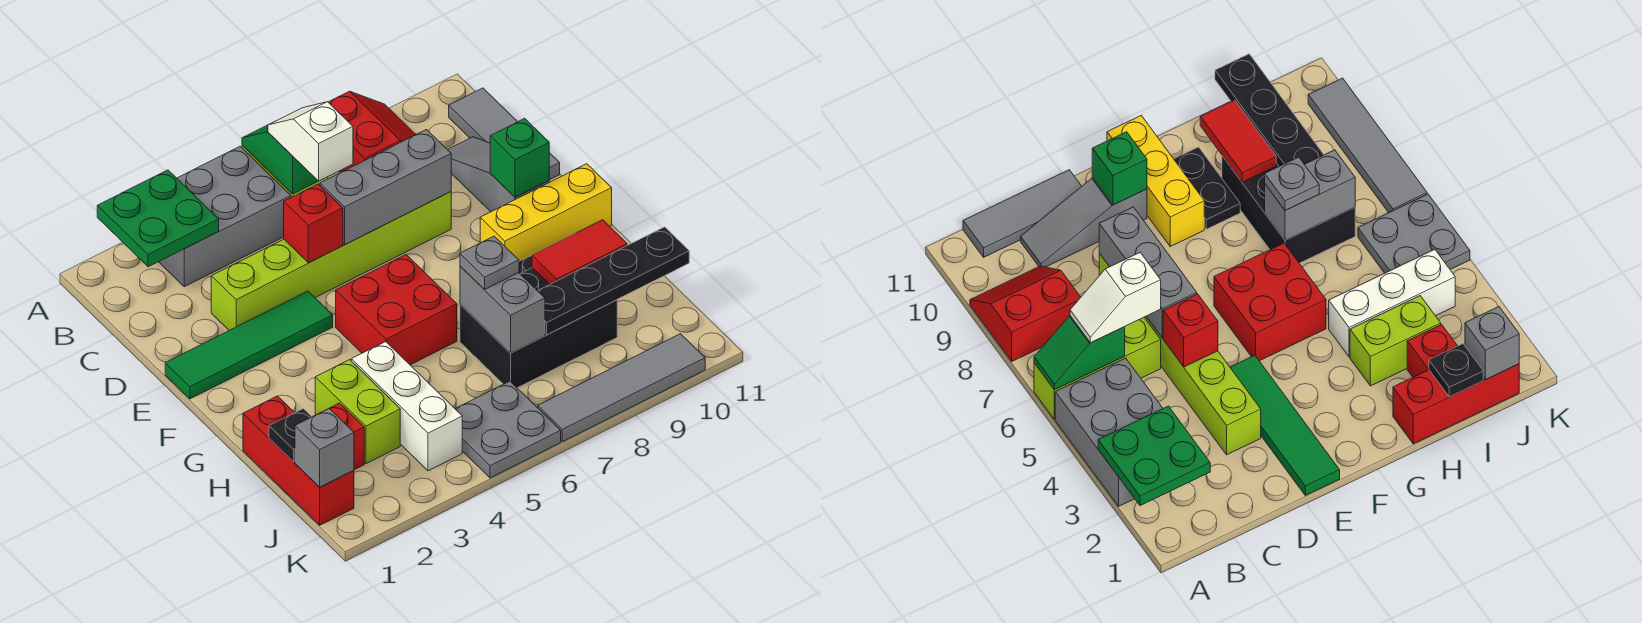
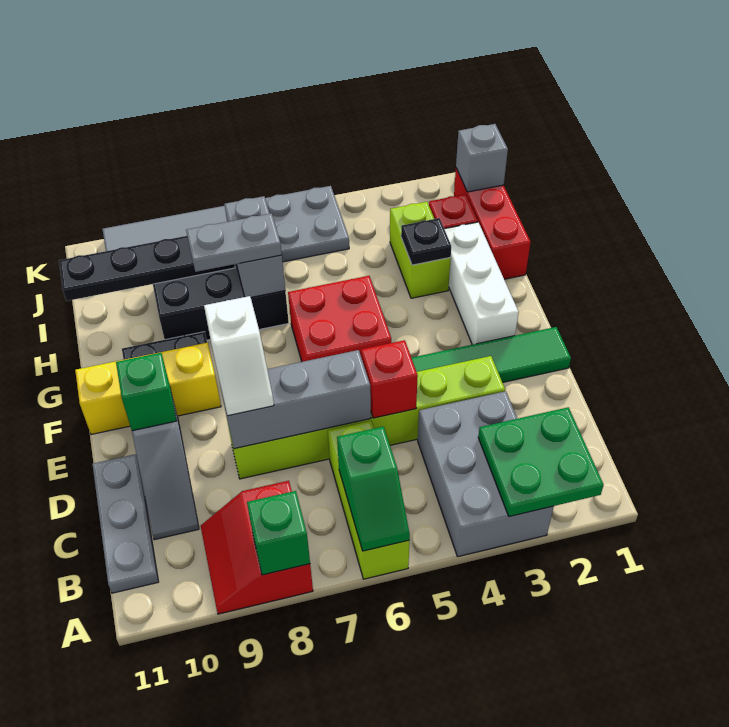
grey 2x3 brick [159,146,291,287] -> grey 2x3 brick turned to [418,391,554,557]
none -> green 1x1 brick [247,491,310,575]
white 1x2 slope [268,102,353,181] -> white 1x2 slope moved to [204,296,274,416]
grey 1x3 tile [449,88,560,180] -> grey 1x3 plate [92,454,158,593]
white 1x3 brick [351,342,462,471] -> white 1x3 brick moved to [445,222,519,345]
grey 1x1 plate [460,236,519,290] -> grey 1x2 plate [186,213,282,272]
red 1x2 tile [532,220,627,284] -> none
black 1x1 plate [269,409,312,462] -> black 1x1 plate moved to [401,218,451,265]

